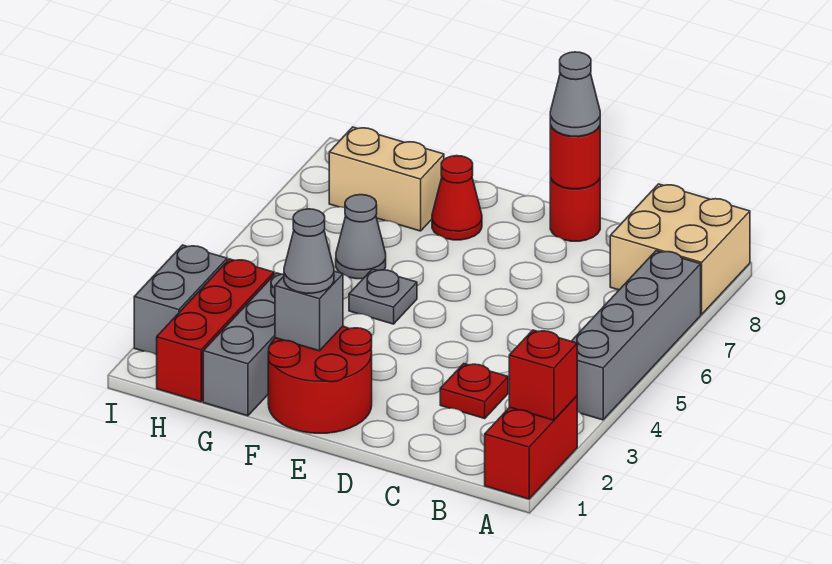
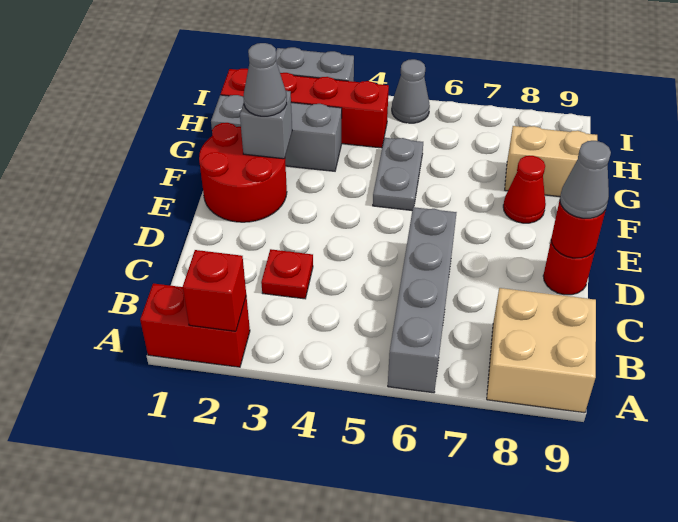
grey 1x4 brick [572,251,701,420] -> grey 1x4 brick turned to [388,207,457,393]
grey 1x1 plate [349,269,417,324] -> grey 1x2 plate [373,138,423,210]
grey 1x1 cone [336,195,386,279] -> grey 1x1 cone moved to [392,59,430,123]
tan 1x2 brick [329,127,444,231] -> tan 1x2 brick turned to [505,126,597,197]
red 1x3 brick [157,259,274,402] -> red 1x4 brick [221,69,389,148]

